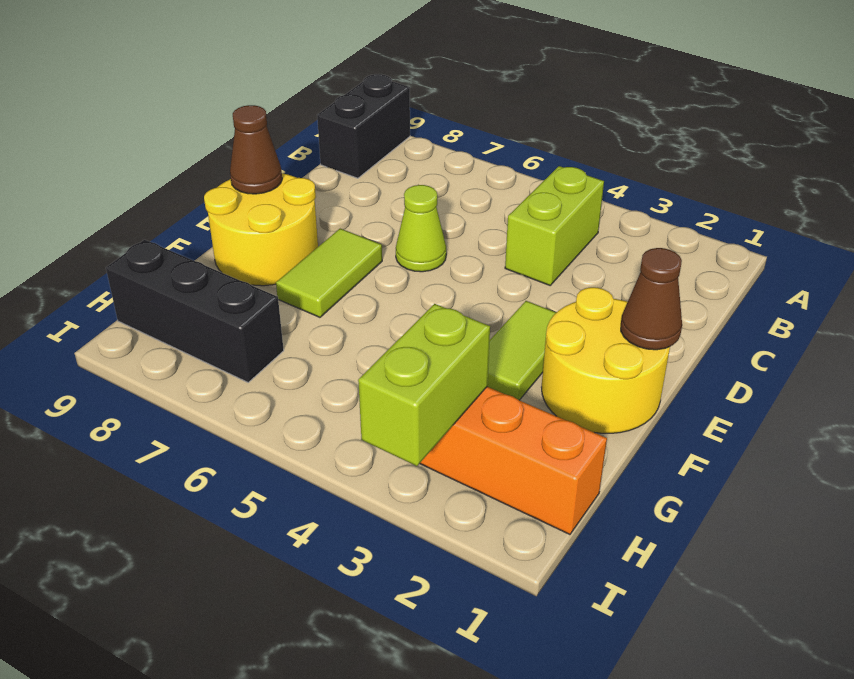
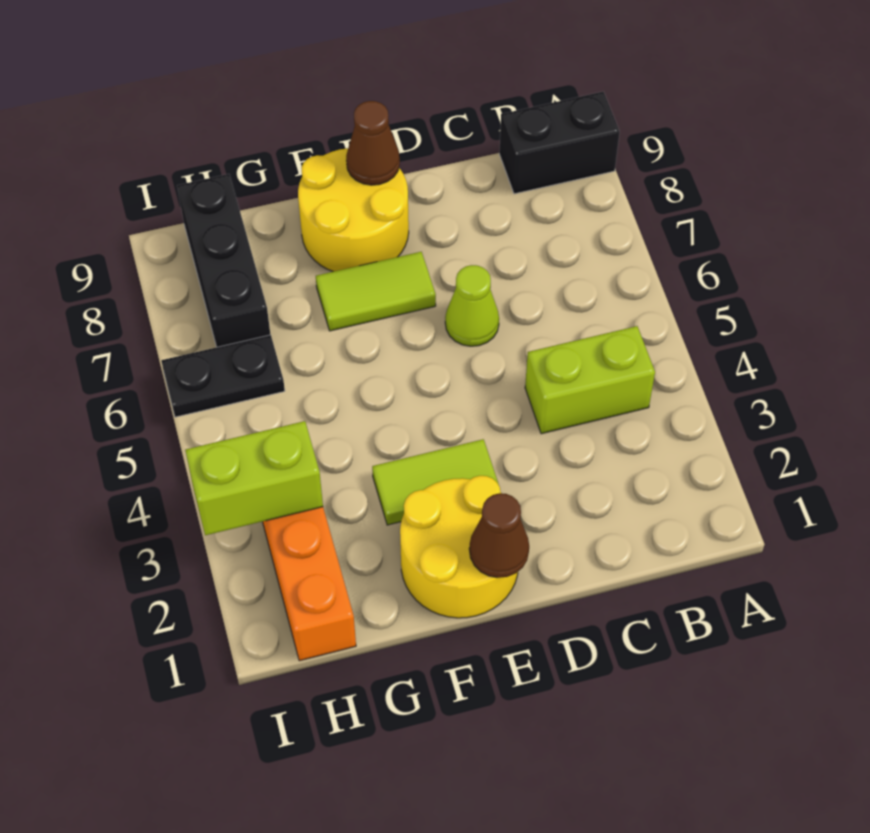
none -> black 1x2 plate [161,335,285,417]

